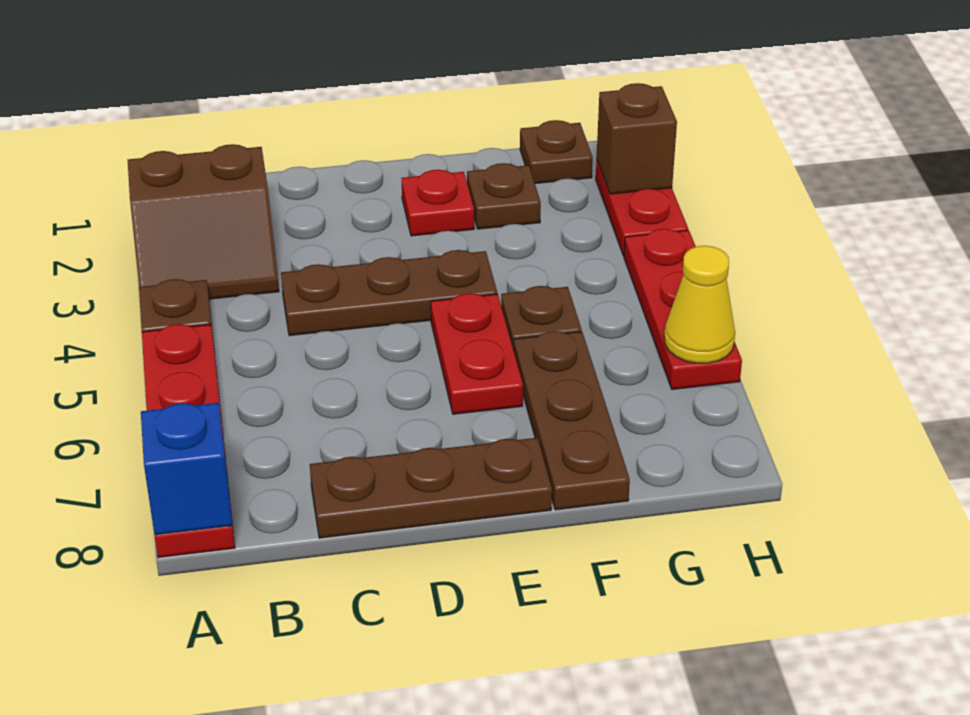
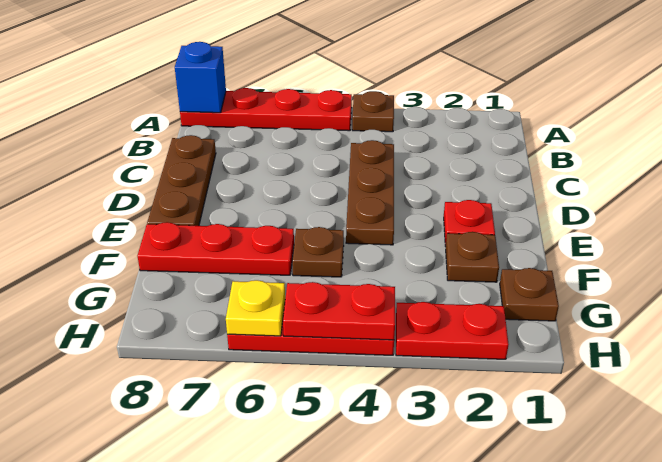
brown 2x2 slope [128,144,279,299] -> none
red 1x2 plate [431,293,523,414] -> red 1x2 plate moved to [283,282,395,340]
brown 1x3 plate [514,331,630,510] -> red 1x3 plate [138,222,294,275]
brown 1x1 brick [597,83,677,194] -> none
yellow 1x1 cone [664,246,735,363] -> yellow 1x1 plate [226,280,285,336]

